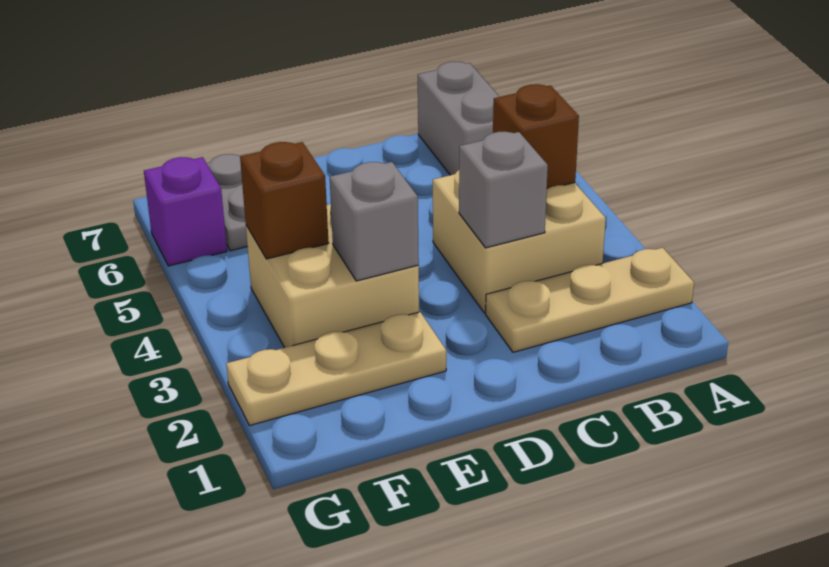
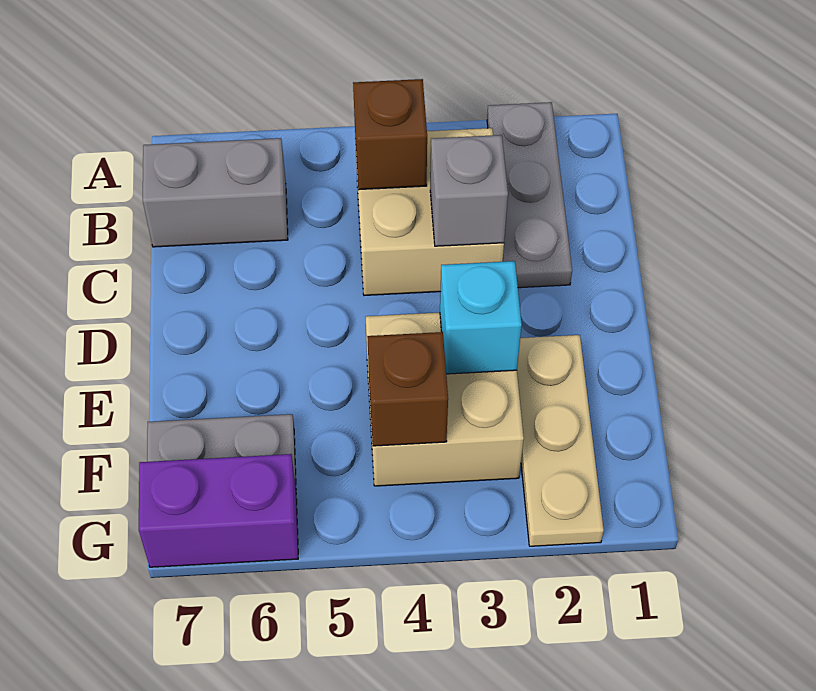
tan 1x3 plate [486,248,694,352] -> grey 1x3 plate [487,102,572,288]
grey 1x1 brick [330,162,419,281] -> cyan 1x1 brick [440,261,522,374]
purple 1x1 brick [144,157,227,266] -> purple 1x2 brick [139,454,298,567]

